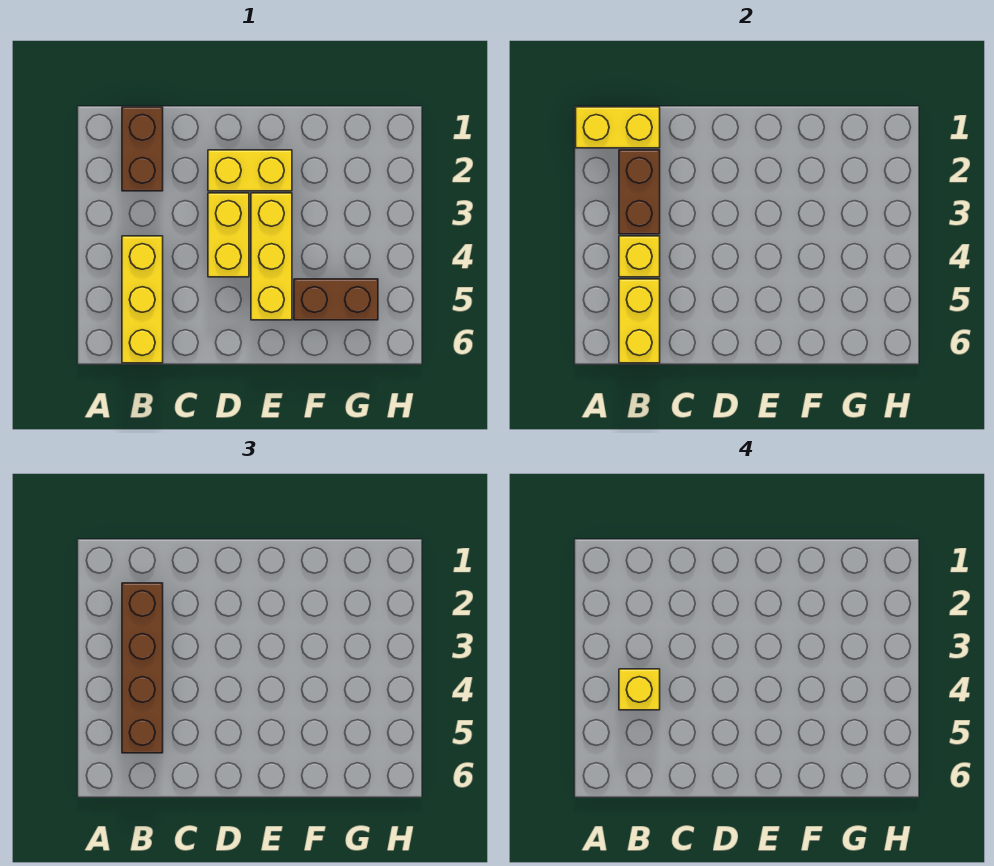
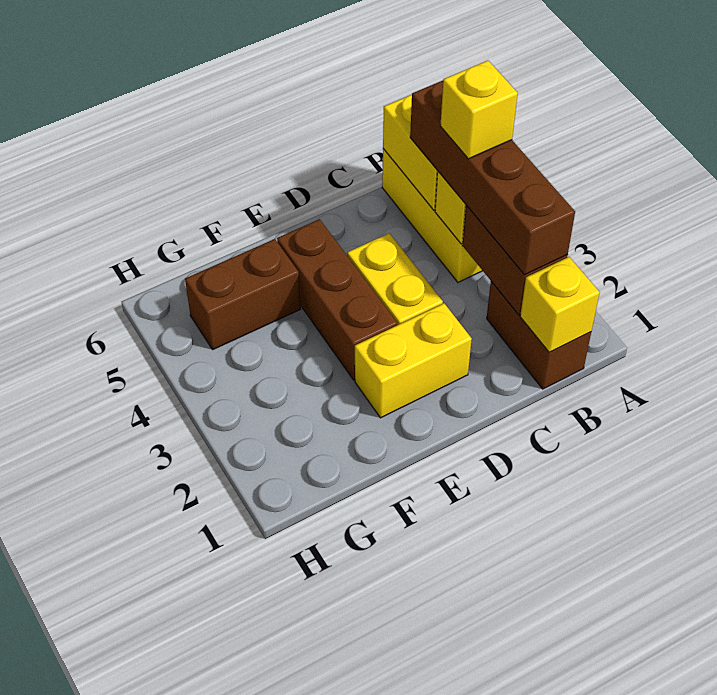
yellow 1x2 brick [576,107,660,148] -> yellow 1x1 brick [520,257,600,352]
yellow 1x3 brick [251,193,292,320] -> brown 1x3 brick [277,219,398,380]

